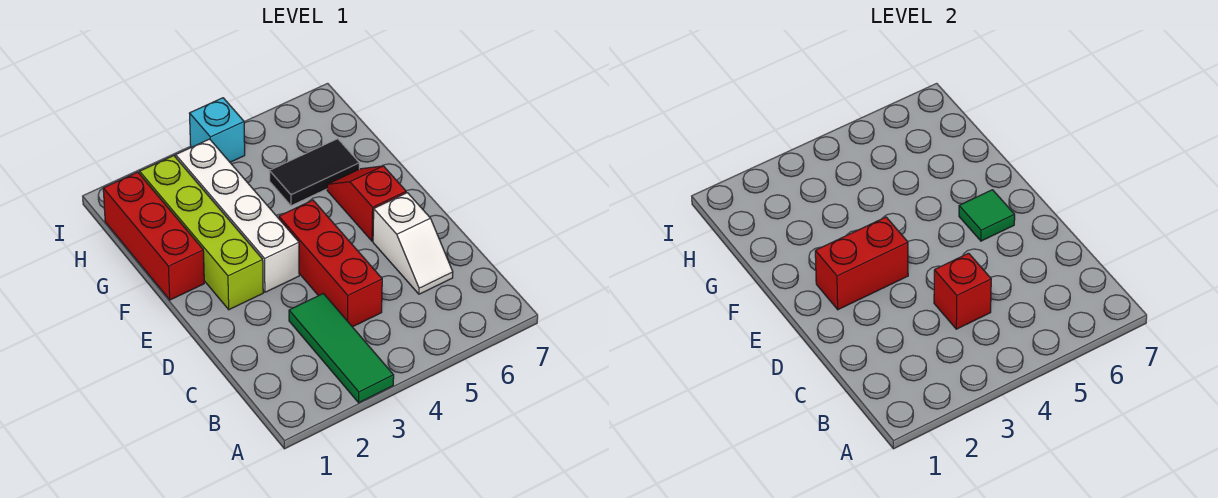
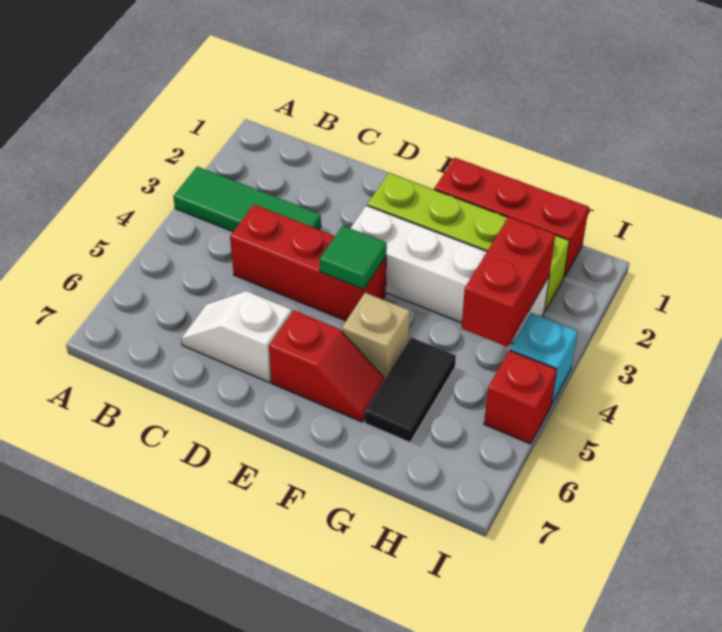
red 1x1 brick [934,253,991,329] -> red 1x1 brick moved to [484,350,557,444]
red 1x2 brick [815,217,908,310] -> red 1x2 brick moved to [461,217,555,347]
green 1x1 tile [959,190,1015,241] -> green 1x1 tile moved to [319,226,387,289]
none -> tan 1x1 brick [342,293,410,378]

